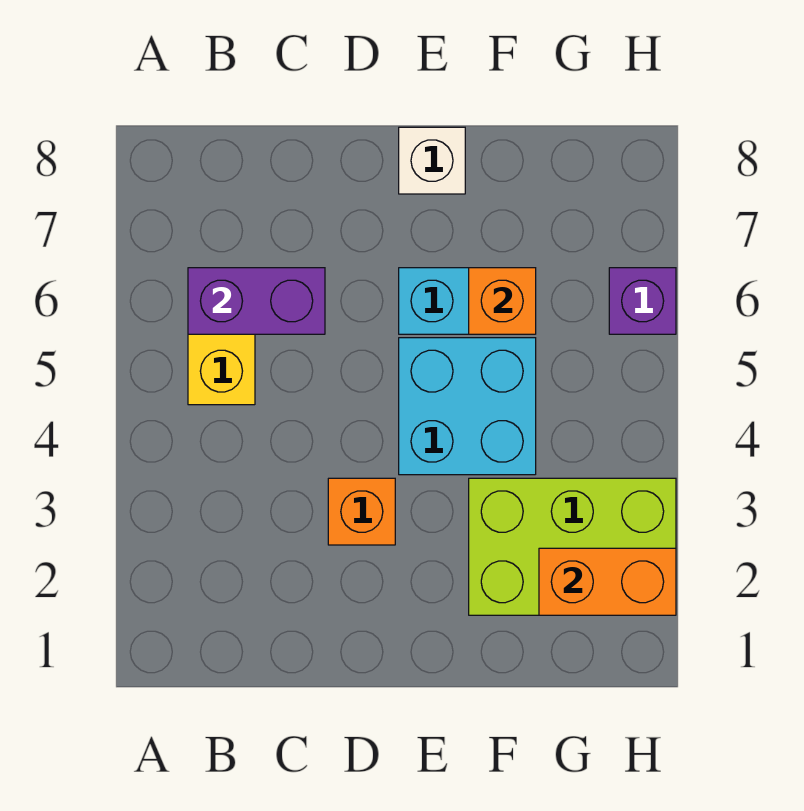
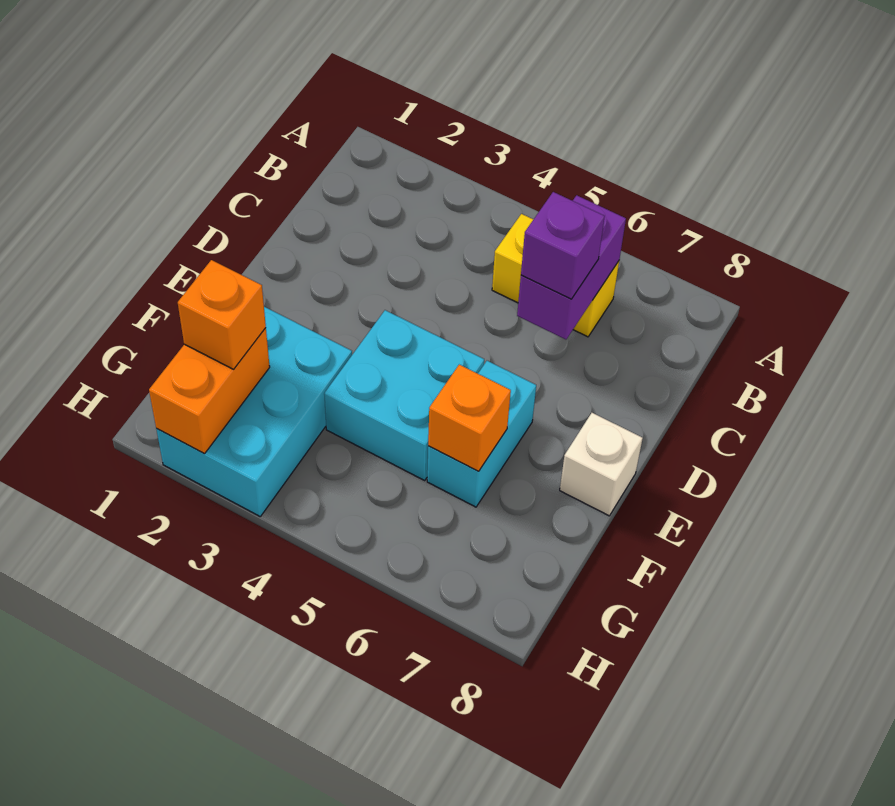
orange 1x1 brick [328,478,395,545] -> orange 1x1 brick moved to [178,260,266,369]
lime 2x3 brick [469,478,676,615] -> cyan 2x3 brick [156,307,352,516]
purple 1x1 brick [609,268,676,334] -> purple 1x1 brick moved to [521,192,605,299]

